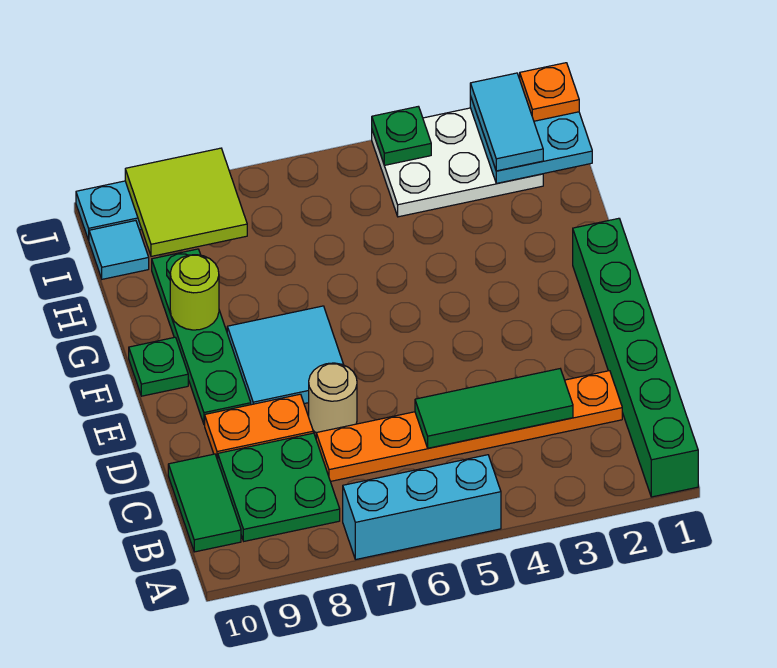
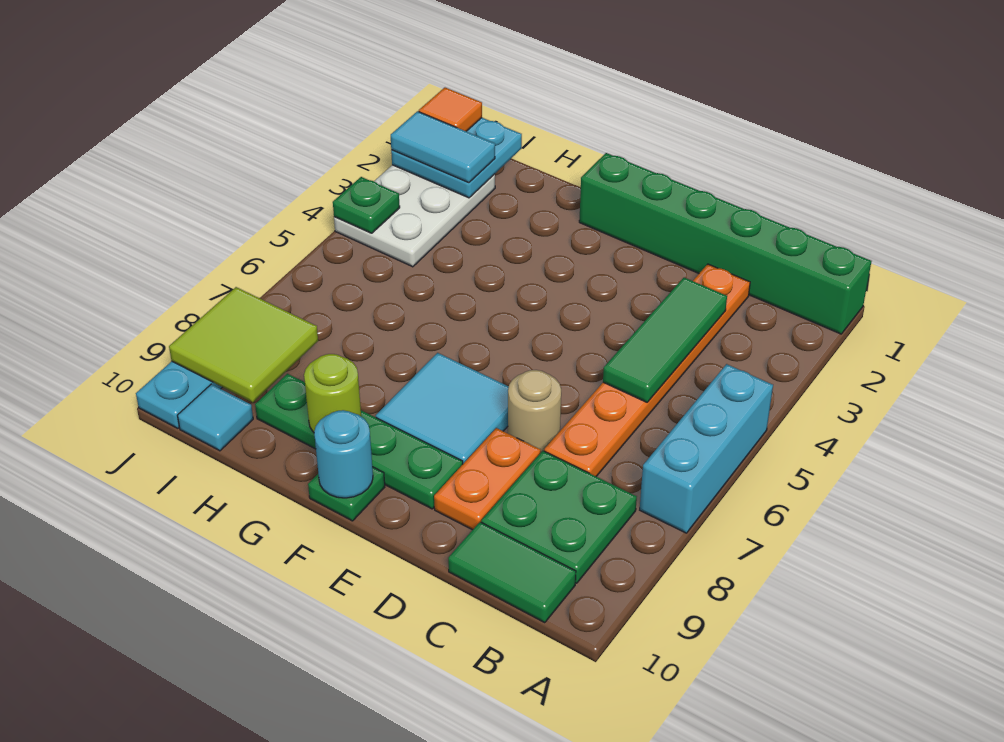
none -> cyan 1x1 round brick [314,410,373,498]
orange 1x1 plate [520,63,579,121] -> orange 1x1 tile [419,88,482,131]

